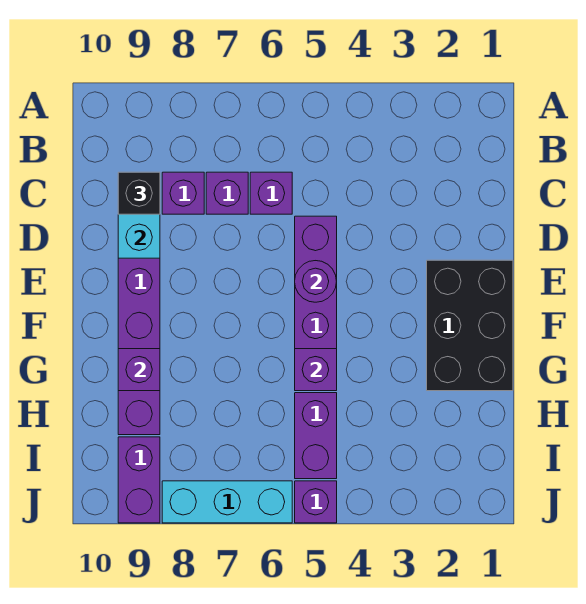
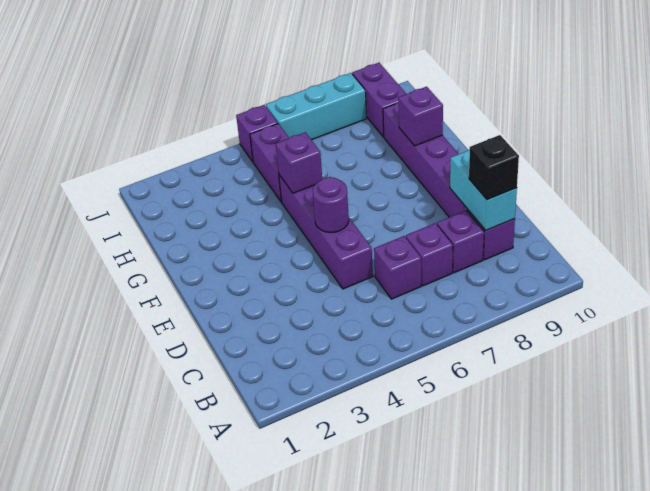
black 2x3 brick [427,260,513,391] -> none

